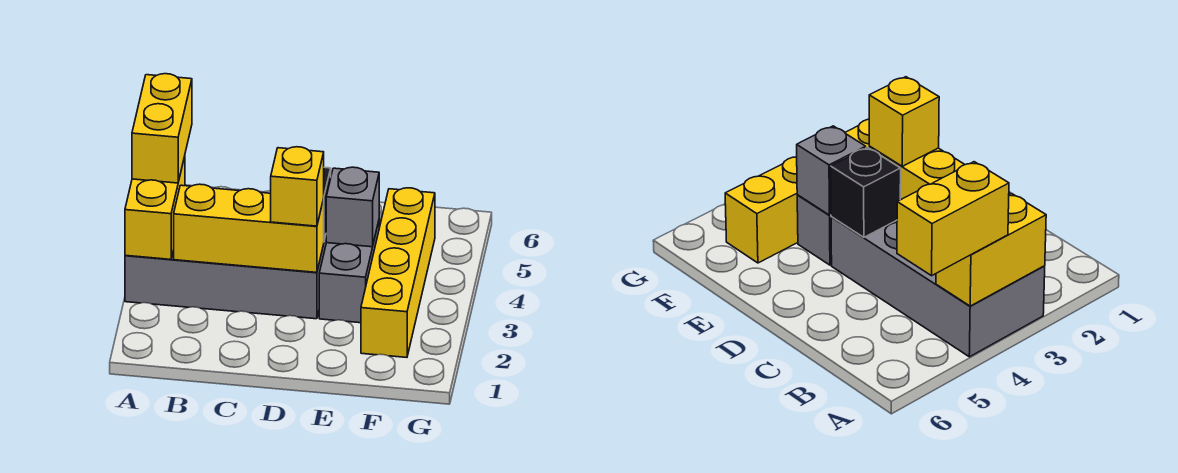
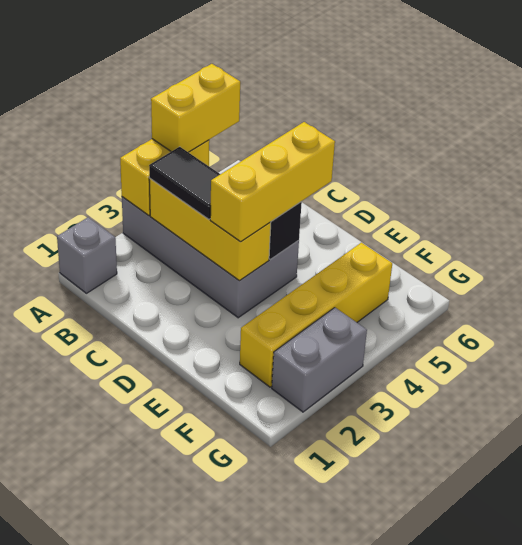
none -> black 1x2 tile [149,147,220,219]
yellow 1x1 brick [271,147,324,226] -> yellow 1x3 brick [210,122,335,242]
grey 1x2 brick [319,222,379,323] -> grey 1x2 brick moved to [272,308,367,412]
grey 1x1 brick [326,167,379,247] -> grey 1x1 brick moved to [57,217,117,293]

